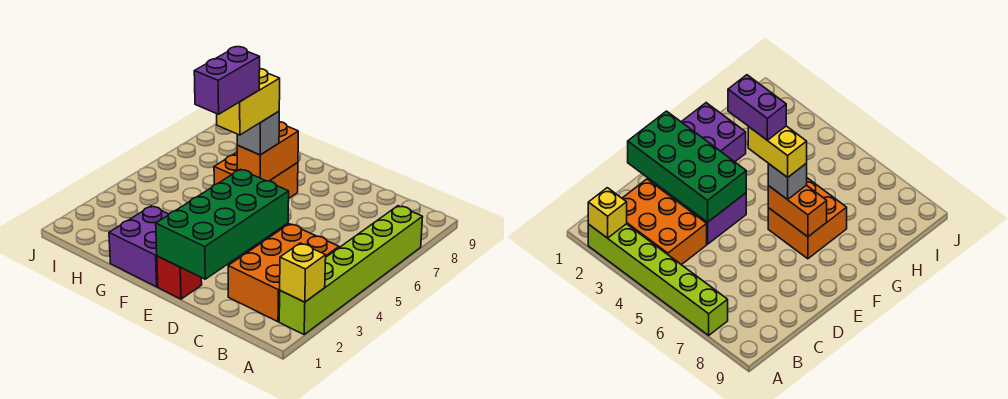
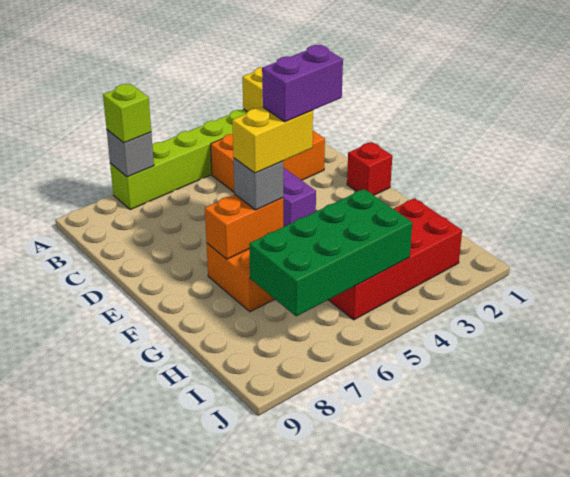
none -> grey 1x1 brick [107,130,154,177]
none -> lime 1x1 brick [103,84,151,143]
green 2x4 brick [156,169,289,279] -> green 2x4 brick moved to [249,189,412,316]
purple 2x2 brick [109,206,169,287] -> none
none -> red 2x4 brick [329,198,462,320]

